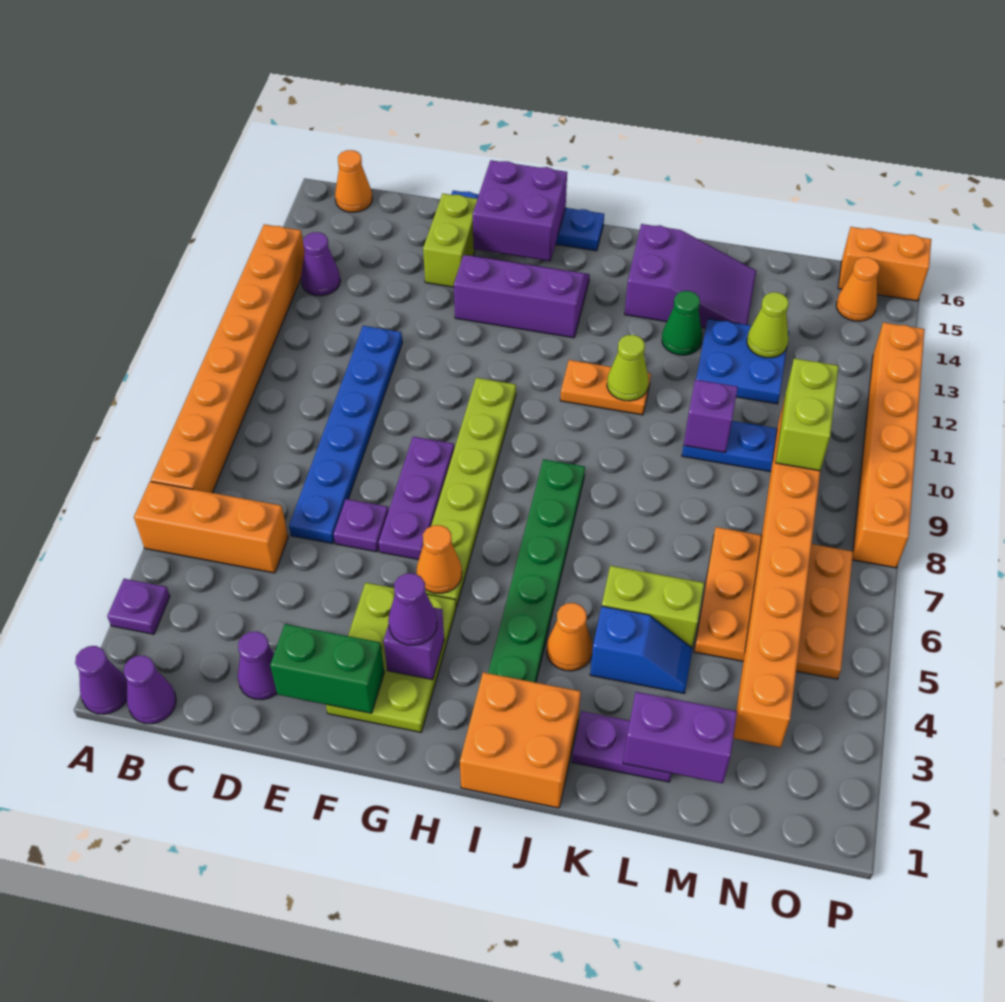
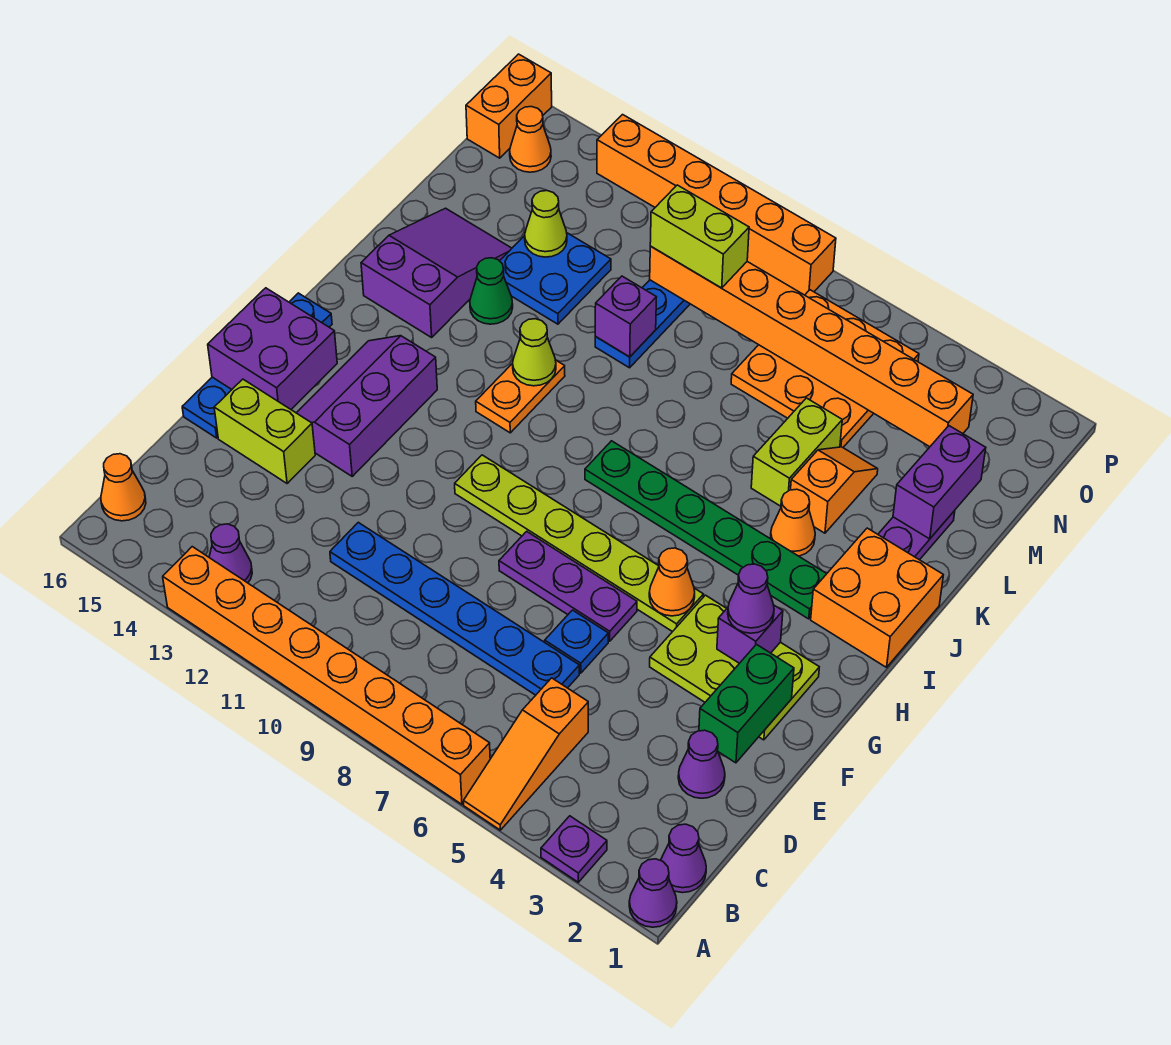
orange 1x3 brick [134,482,288,573] -> orange 1x3 slope [464,678,588,830]
purple 1x1 plate [334,499,388,552] -> blue 1x1 plate [545,610,608,673]
blue 1x2 slope [590,606,693,694] -> orange 1x2 slope [791,447,878,533]

